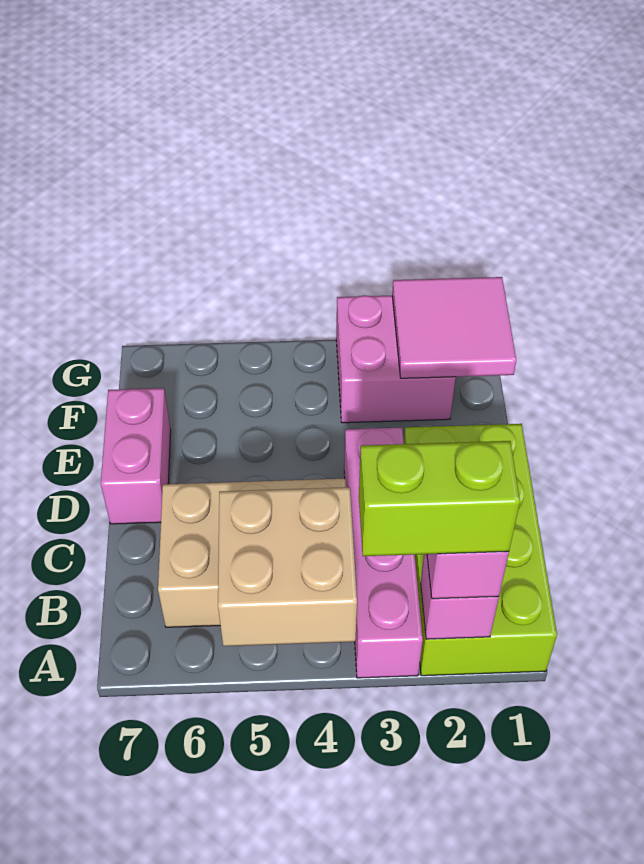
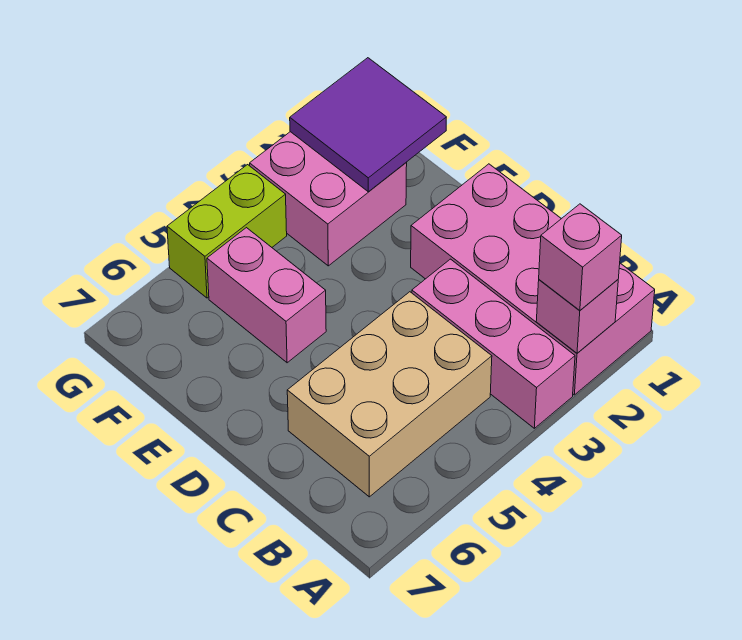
lime 2x4 brick [404,424,557,676] -> pink 2x4 brick [411,164,655,395]
lime 1x2 brick [359,441,520,556] -> lime 1x2 brick moved to [167,165,287,298]
pink 1x4 brick [344,428,423,678] -> pink 1x3 brick [412,259,575,428]
tan 2x2 brick [218,487,357,646] -> none
pink 1x2 brick [101,388,171,524] -> pink 1x2 brick moved to [207,228,326,363]
pink 2x2 tile [392,277,516,378] -> purple 2x2 tile [290,58,446,192]

